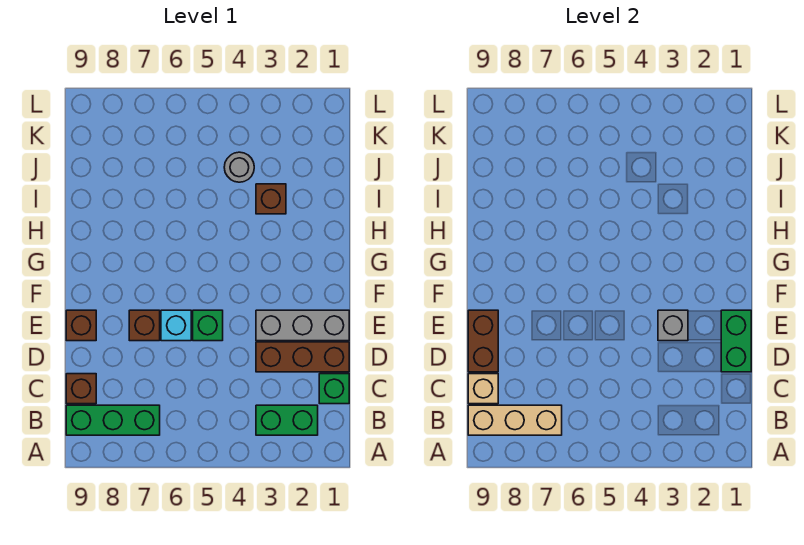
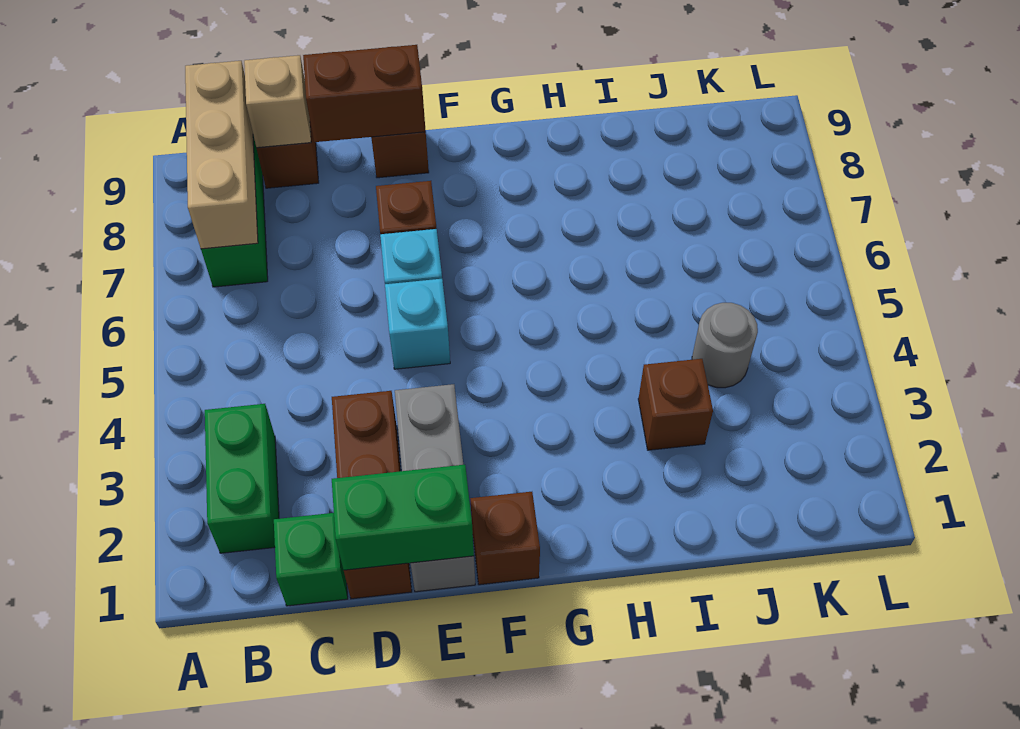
grey 1x1 brick [658,310,688,341] -> none
green 1x1 brick [193,310,223,341] -> cyan 1x1 brick [385,279,450,369]
none -> brown 1x1 brick [470,492,540,585]

